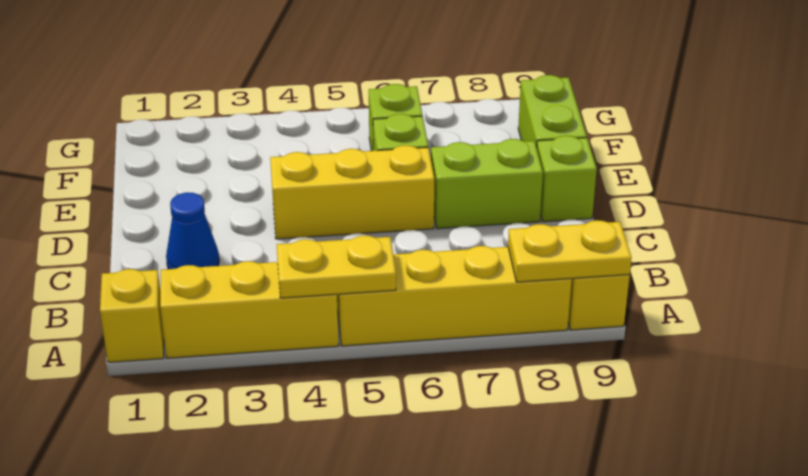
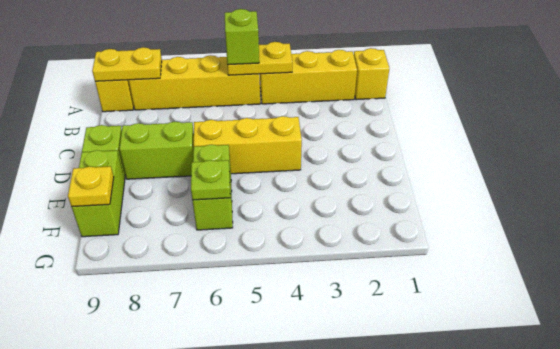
none -> lime 1x1 brick [225,9,259,65]
blue 1x1 cone [166,192,219,269] -> none
none -> lime 1x1 plate [191,160,230,200]
none -> yellow 1x1 plate [68,166,114,207]

